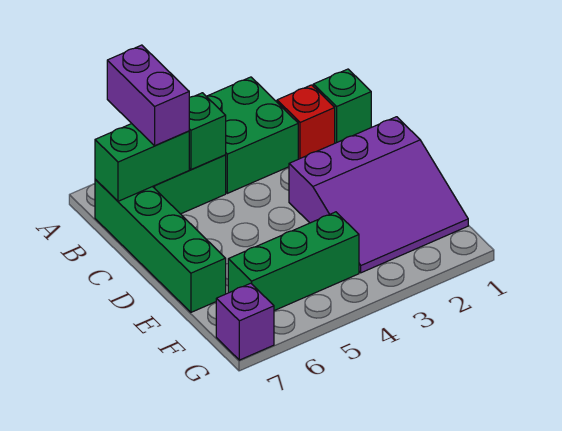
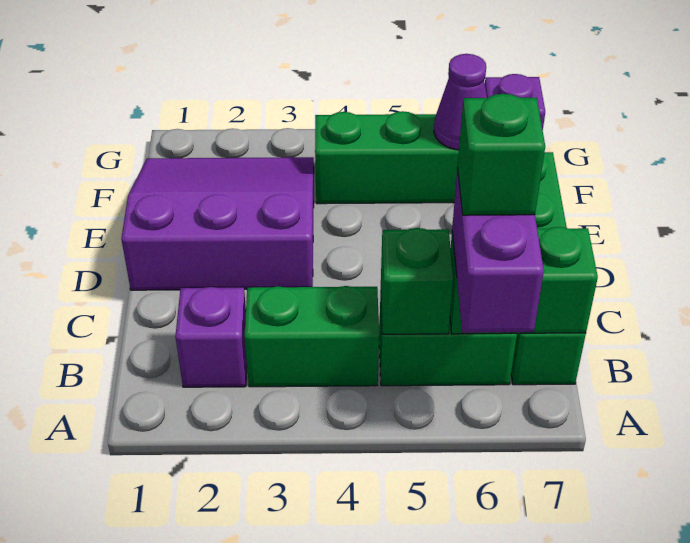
green 2x2 brick [206,77,298,193] -> green 1x2 brick [245,286,379,387]
green 1x1 brick [313,69,371,143] -> green 1x1 brick moved to [457,94,545,215]
red 1x1 brick [277,85,335,159] -> purple 1x1 brick [175,287,247,387]
none -> purple 1x1 cone [434,54,487,150]

